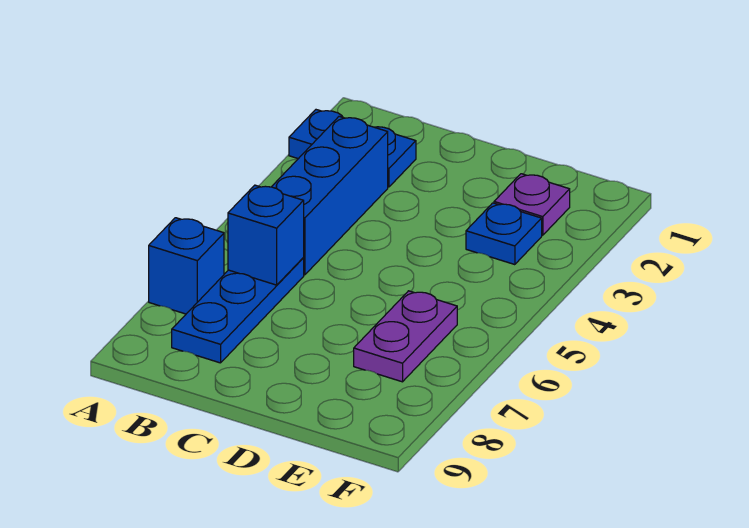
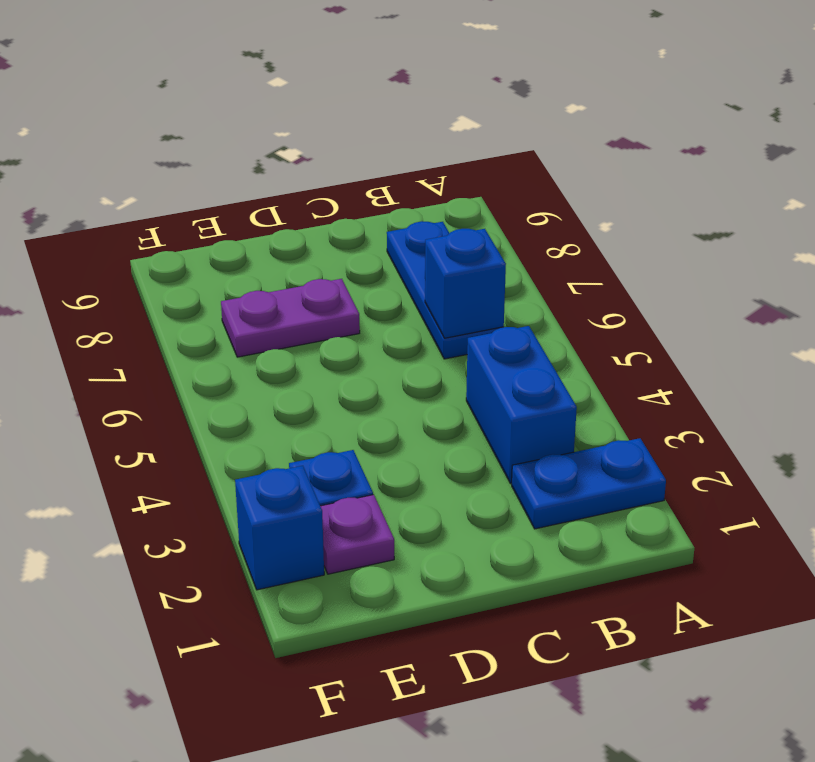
blue 1x1 brick [149,218,224,314] -> blue 1x1 brick moved to [235,466,324,590]
blue 1x3 brick [272,116,388,275] -> blue 1x2 brick [466,326,577,484]
purple 1x2 plate [354,291,457,382] -> purple 1x2 plate turned to [221,279,360,357]

